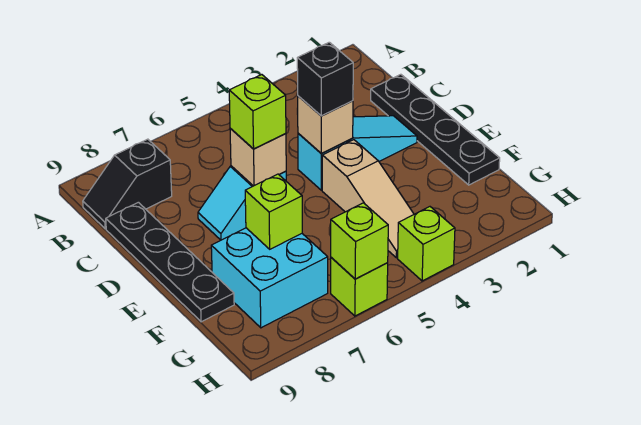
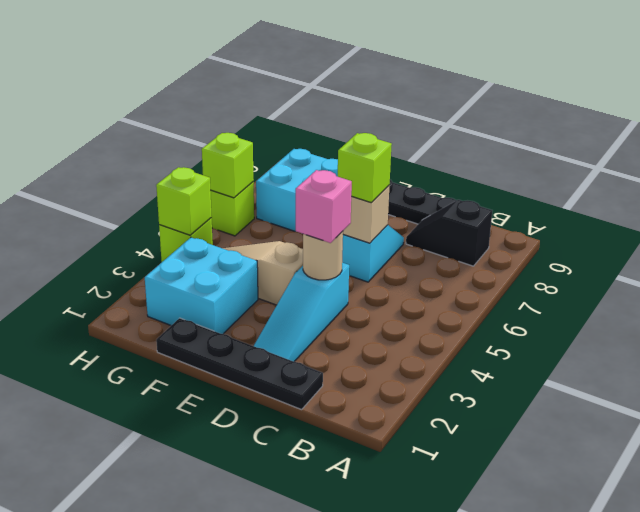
black 1x2 slope [83,139,172,229] -> black 1x2 slope turned to [406,200,492,266]
tan 1x1 brick [297,96,353,153] -> tan 1x1 round brick [303,231,343,280]
black 1x1 brick [297,42,353,116] -> pink 1x1 brick [296,170,352,243]
none -> cyan 2x2 brick [145,238,258,334]
lime 1x1 brick [245,174,302,249] -> lime 1x1 brick moved to [156,167,212,235]

